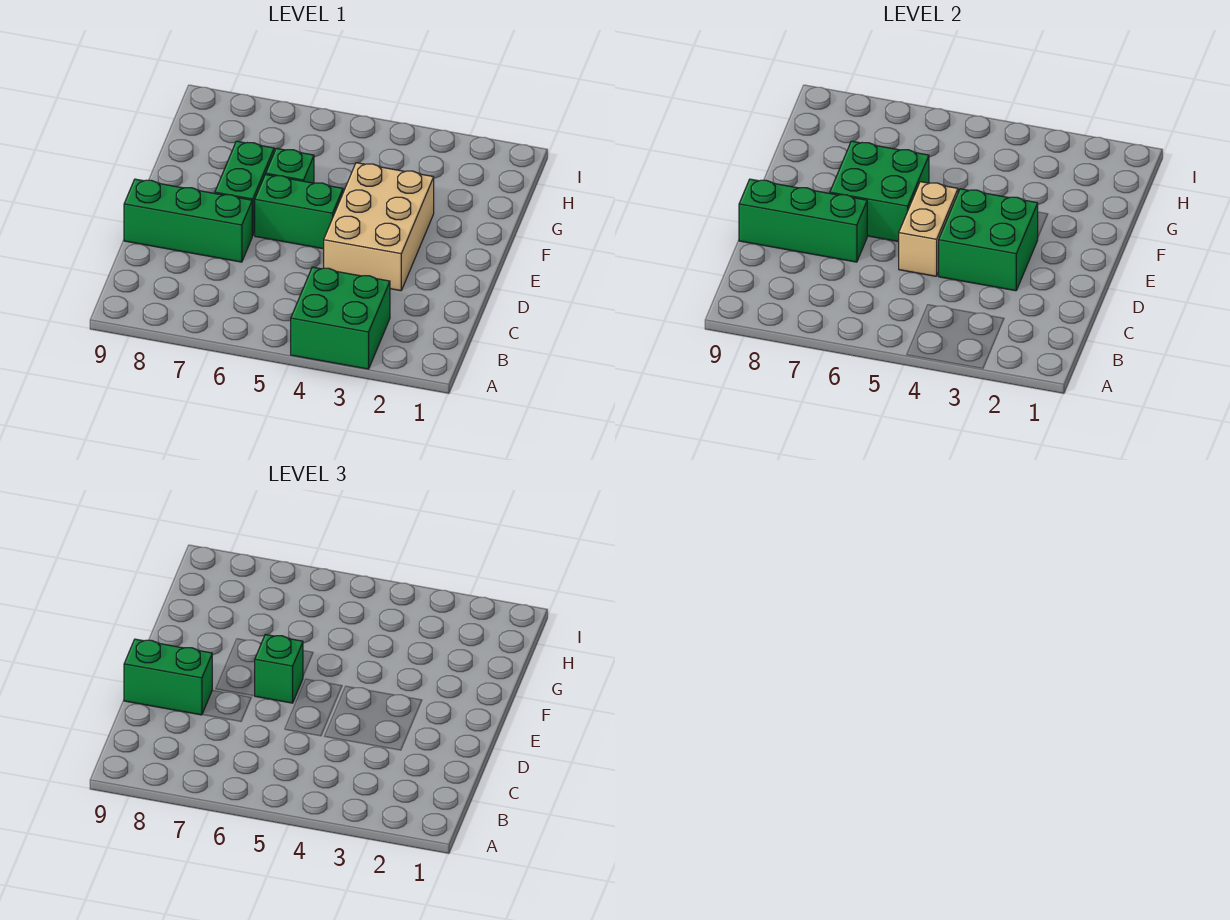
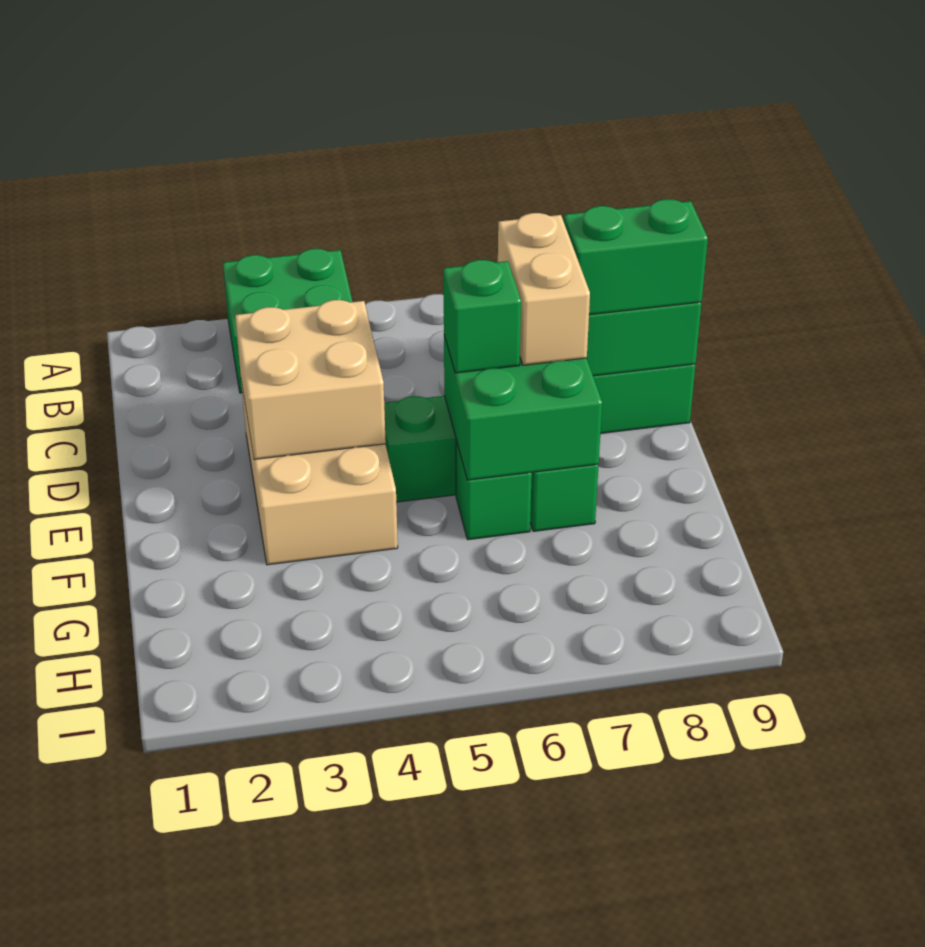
green 2x2 brick [939,189,1038,291] -> tan 2x2 brick [235,300,386,459]
tan 1x2 brick [899,182,958,276] -> tan 1x2 brick moved to [498,213,590,365]

